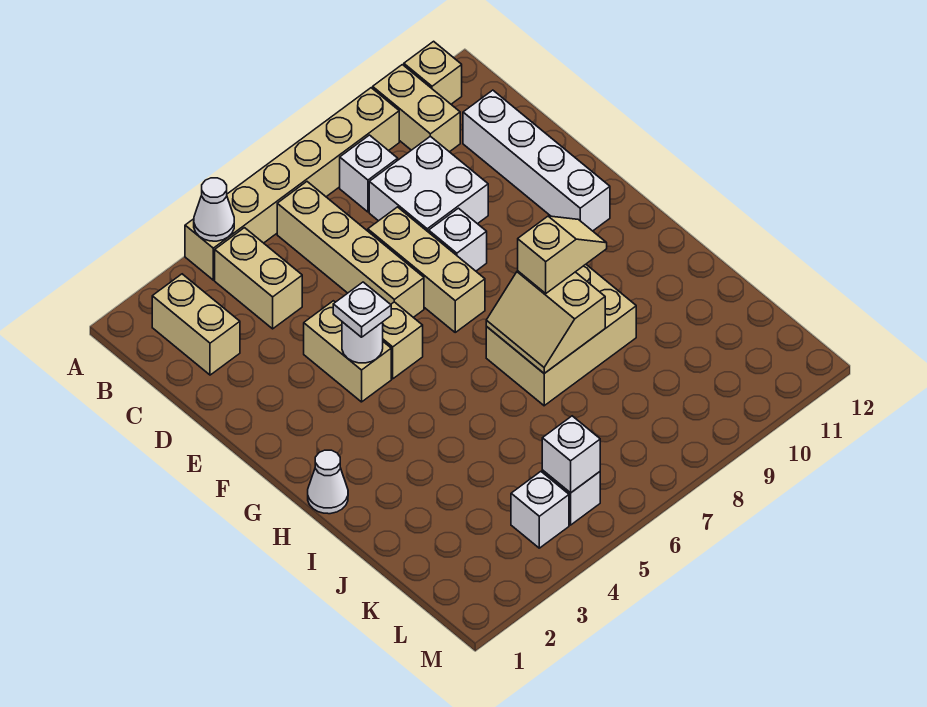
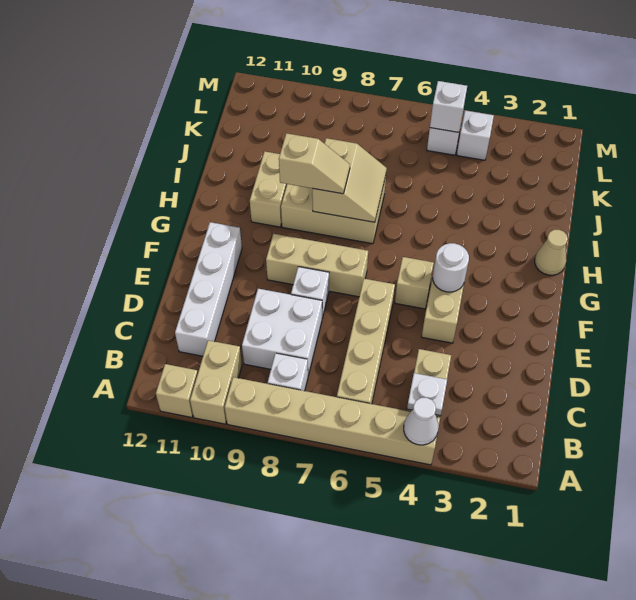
tan 1x2 brick [152,274,240,375] -> tan 1x2 brick moved to [250,151,287,227]
tan 1x3 brick [368,207,485,332] -> tan 1x3 brick turned to [266,234,368,297]
white 1x1 plate [333,282,391,337] -> white 1x1 plate moved to [407,373,447,416]
white 1x1 cone [308,450,348,514] -> tan 1x1 cone [535,230,568,275]
tan 1x2 slope [518,216,607,293] -> tan 1x2 slope turned to [279,133,350,194]

